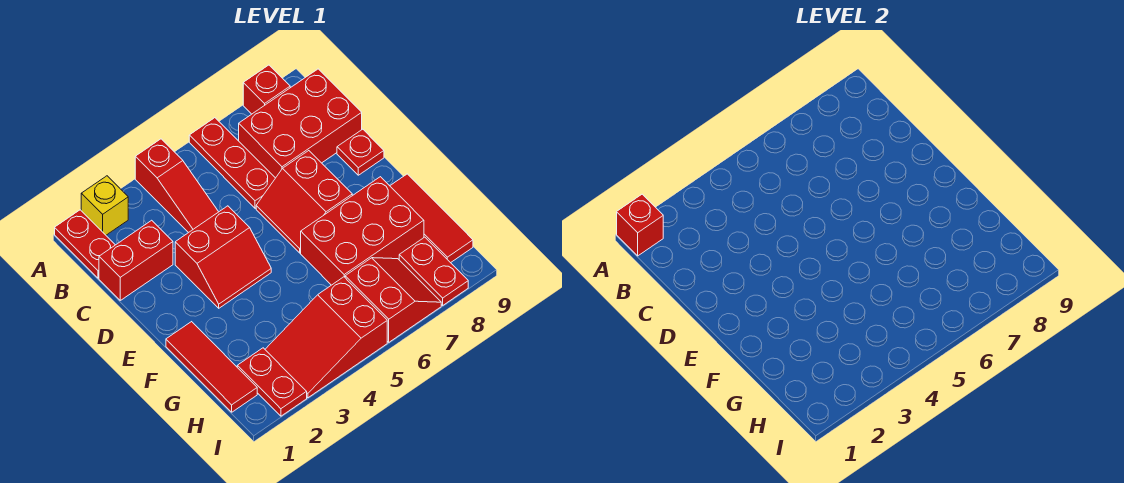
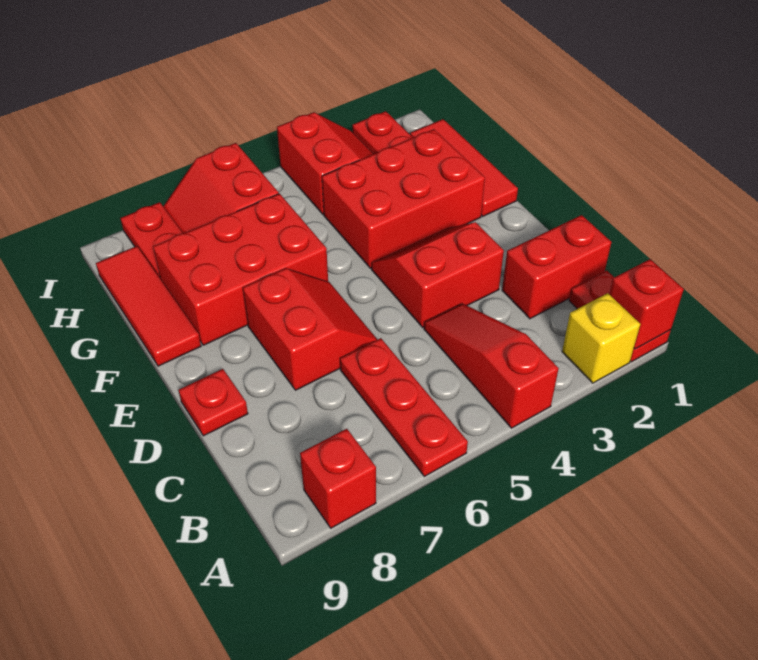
red 2x3 brick [239,69,362,178] -> red 2x3 brick moved to [322,129,485,268]
red 2x3 slope [265,277,387,398] -> red 2x2 slope [277,112,373,214]

